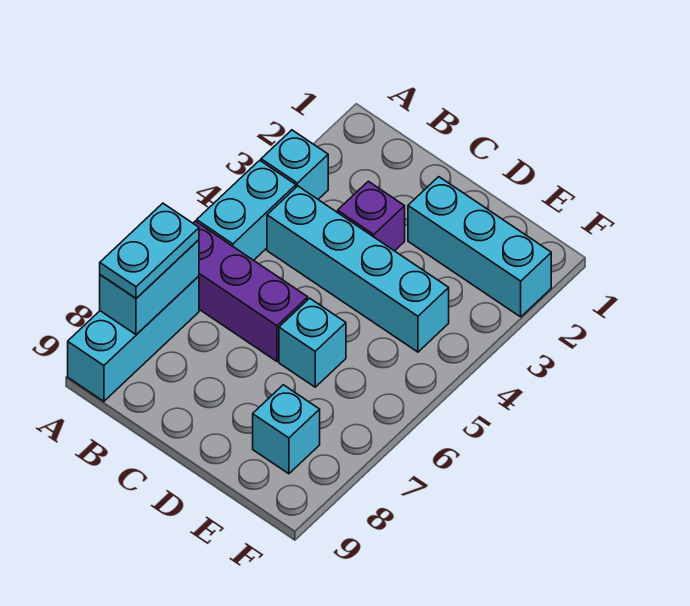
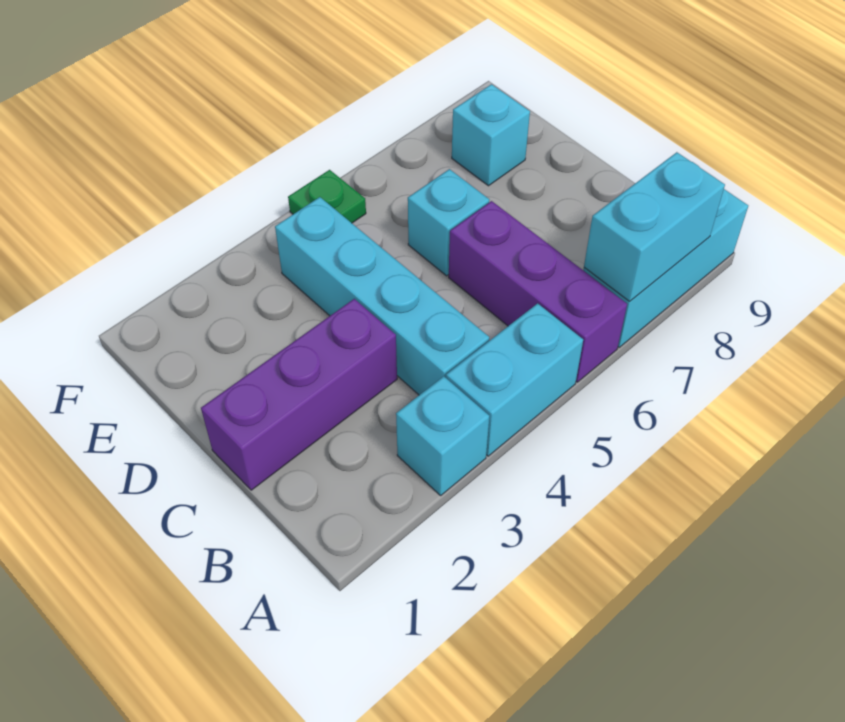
cyan 1x2 plate [100,203,199,298] -> none
purple 1x1 brick [338,181,405,251] -> purple 1x3 brick [201,299,397,490]
cyan 1x3 brick [408,177,551,317] -> none
none -> green 1x1 plate [288,170,366,223]

